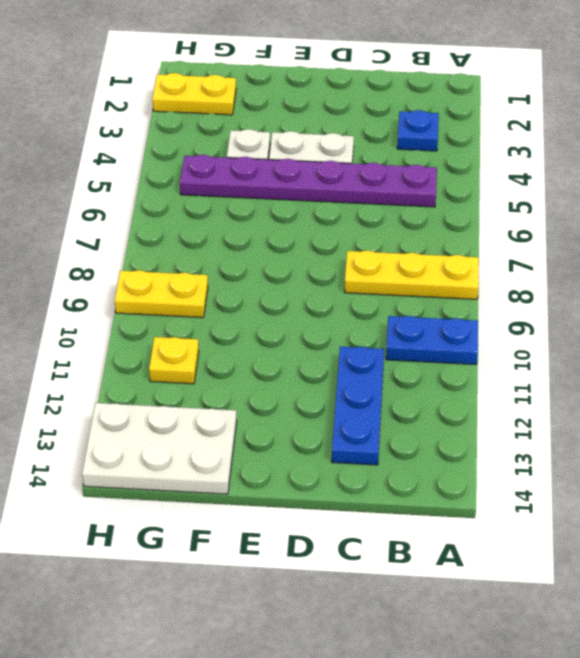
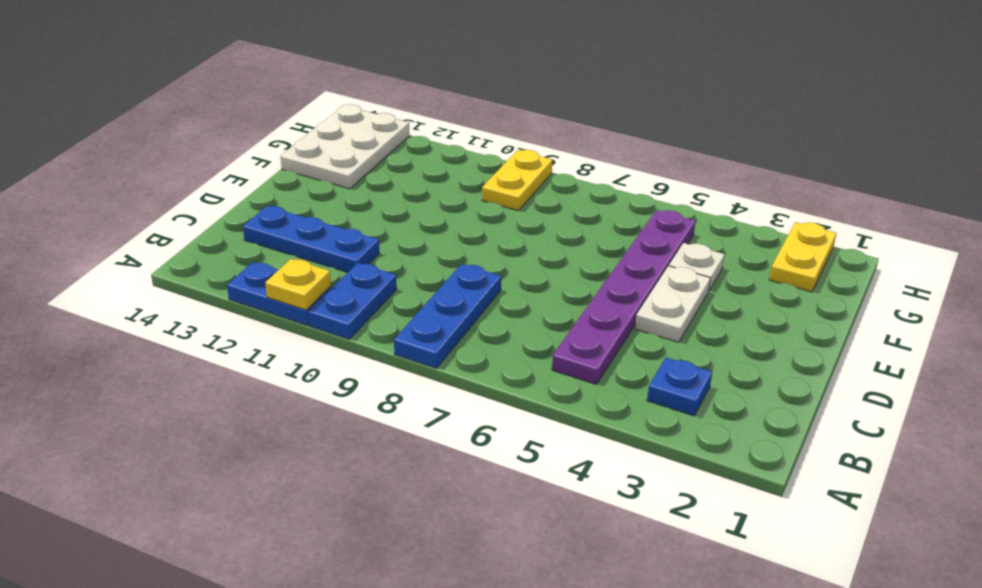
yellow 1x3 plate [345,251,479,299] -> blue 1x3 plate [394,264,501,368]
none -> blue 1x2 plate [227,262,331,325]
yellow 1x1 plate [149,337,199,384] -> yellow 1x1 plate moved to [265,259,331,310]

